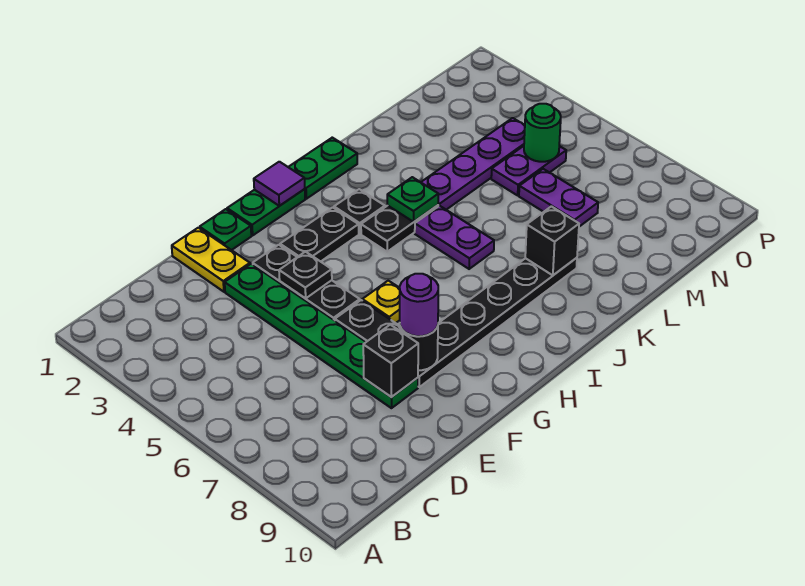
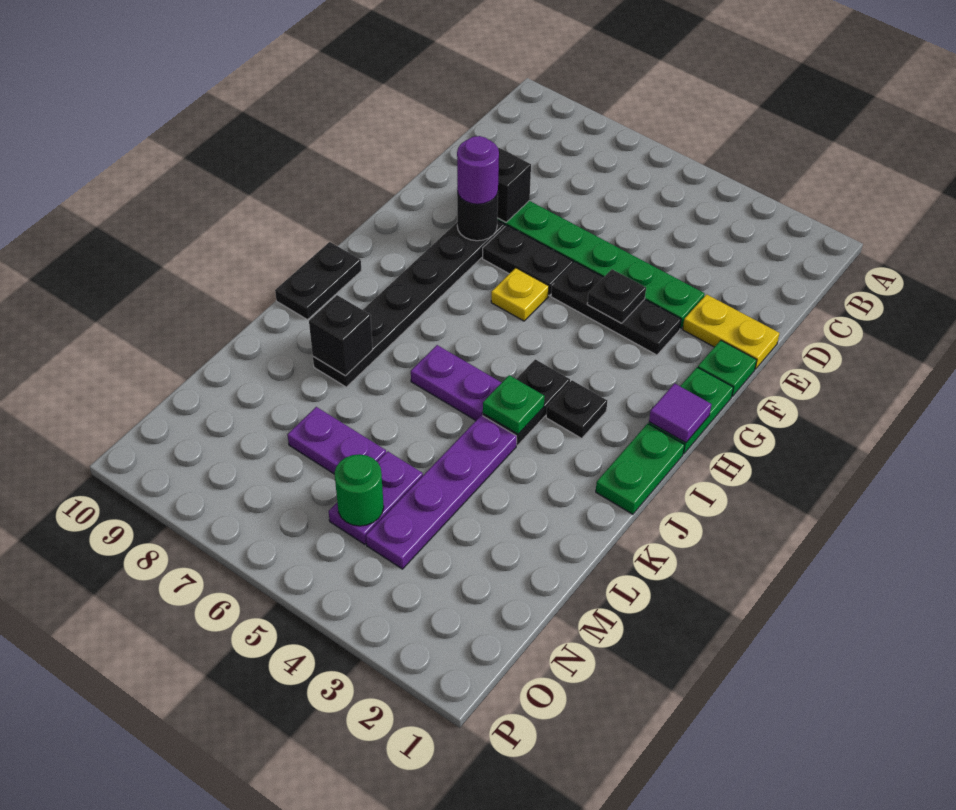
black 1x2 plate [280,207,359,262] -> black 1x2 plate moved to [275,242,361,320]

